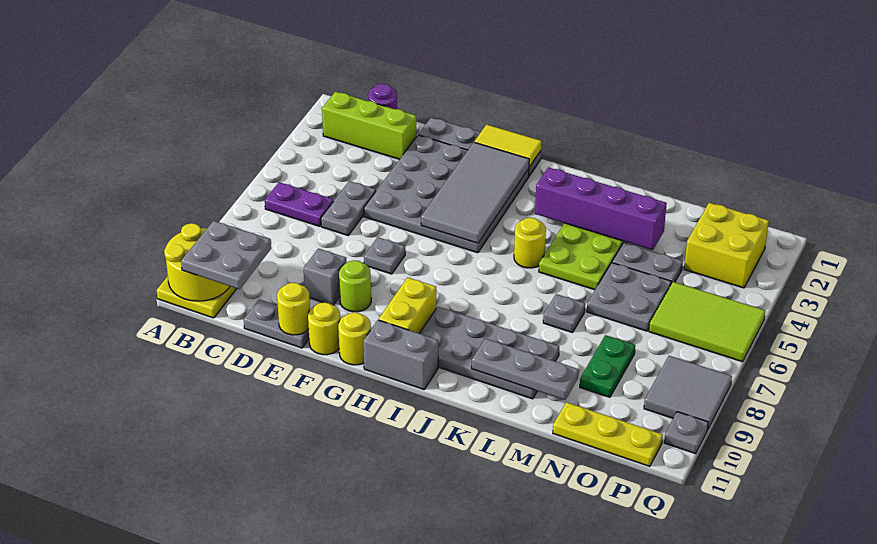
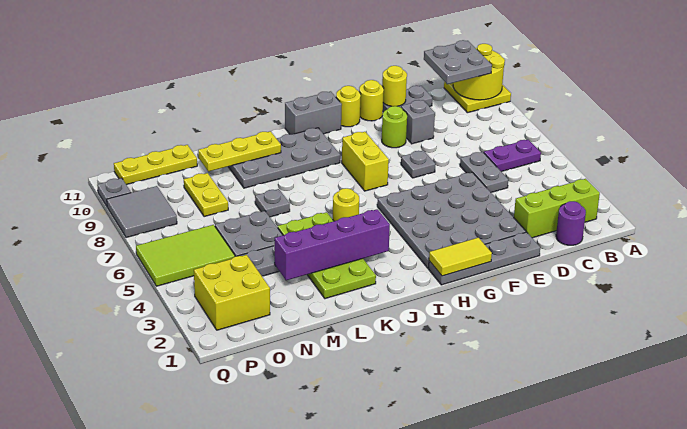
grey 2x4 tile [421,142,529,243] -> none
yellow 1x2 brick [379,277,436,333] -> yellow 1x2 brick moved to [342,132,389,191]
grey 1x3 plate [472,338,579,400] -> yellow 1x3 plate [198,131,281,171]
green 1x2 plate [580,335,635,397] -> yellow 1x2 plate [184,173,228,217]

